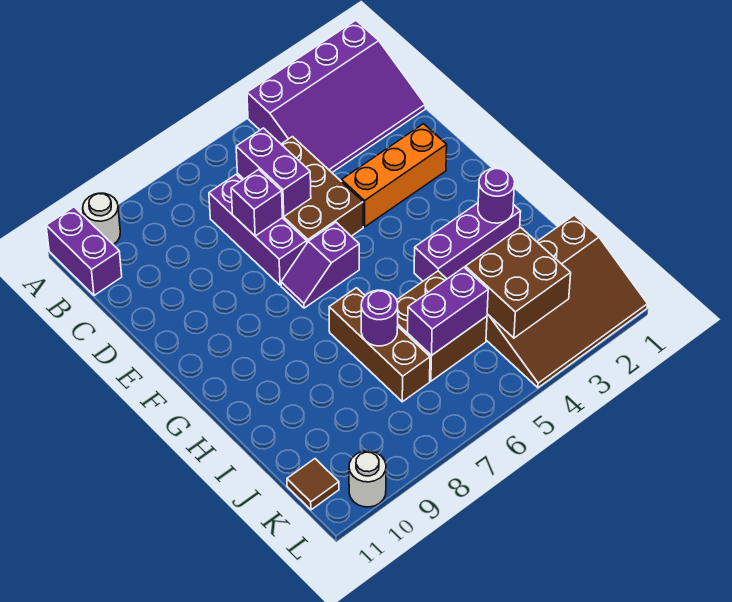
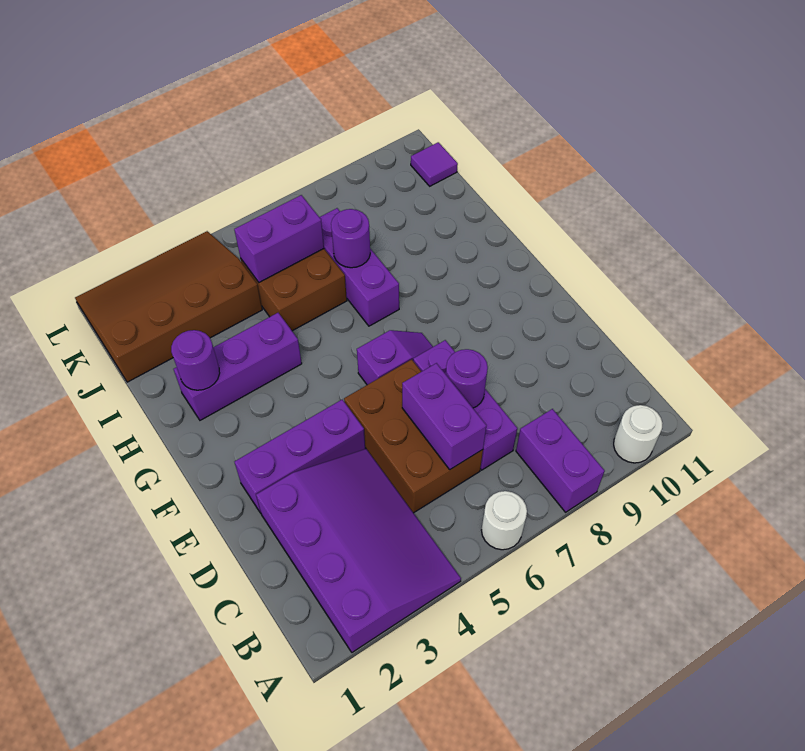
purple 3x4 slope [247,20,425,172] -> purple 3x4 slope turned to [256,449,461,652]
purple 1x2 brick [46,207,122,296] -> purple 1x2 brick moved to [516,409,605,512]
purple 1x1 brick [231,169,282,236] -> purple 1x1 round brick [446,349,488,408]
orange 1x3 brick [342,124,447,227] -> purple 1x3 brick [235,400,365,513]
brown 1x3 brick [329,288,430,402] -> purple 1x3 brick [320,208,399,326]
brown 2x2 brick [465,227,571,338] -> none
brown 1x1 tile [287,459,339,510] -> purple 1x1 tile [411,142,458,186]
white 1x1 round brick [349,451,386,507] -> white 1x1 round brick moved to [482,491,527,550]

